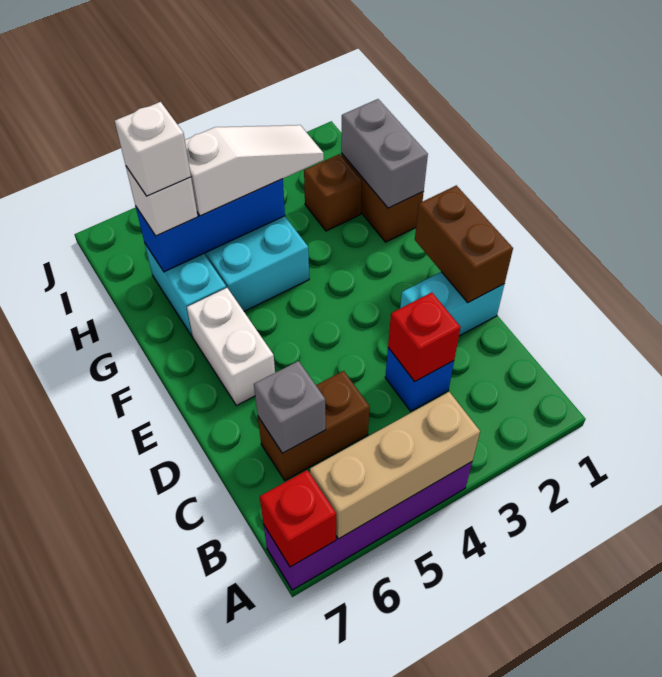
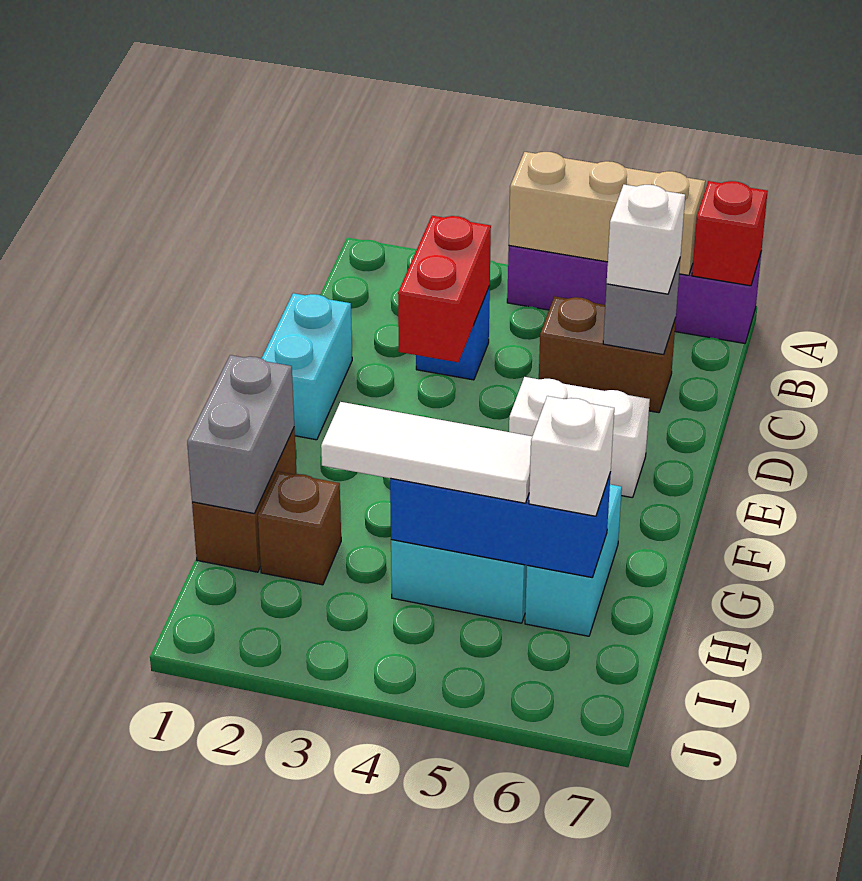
red 1x1 brick [388,292,461,381] -> red 1x2 brick [398,216,491,362]
cyan 1x2 brick [400,272,504,336] -> cyan 1x2 brick turned to [261,293,352,440]
brown 1x2 brick [415,185,513,303] -> none
white 1x2 brick [187,288,275,406] -> white 1x2 brick turned to [509,377,650,498]
white 1x3 slope [185,125,324,216] -> white 1x3 tile [321,402,532,503]
white 1x1 brick [115,102,191,196] -> white 1x1 brick moved to [607,185,685,294]

